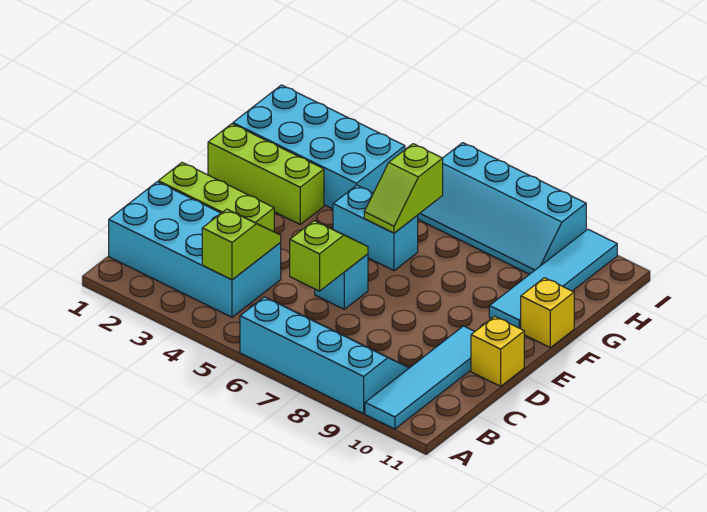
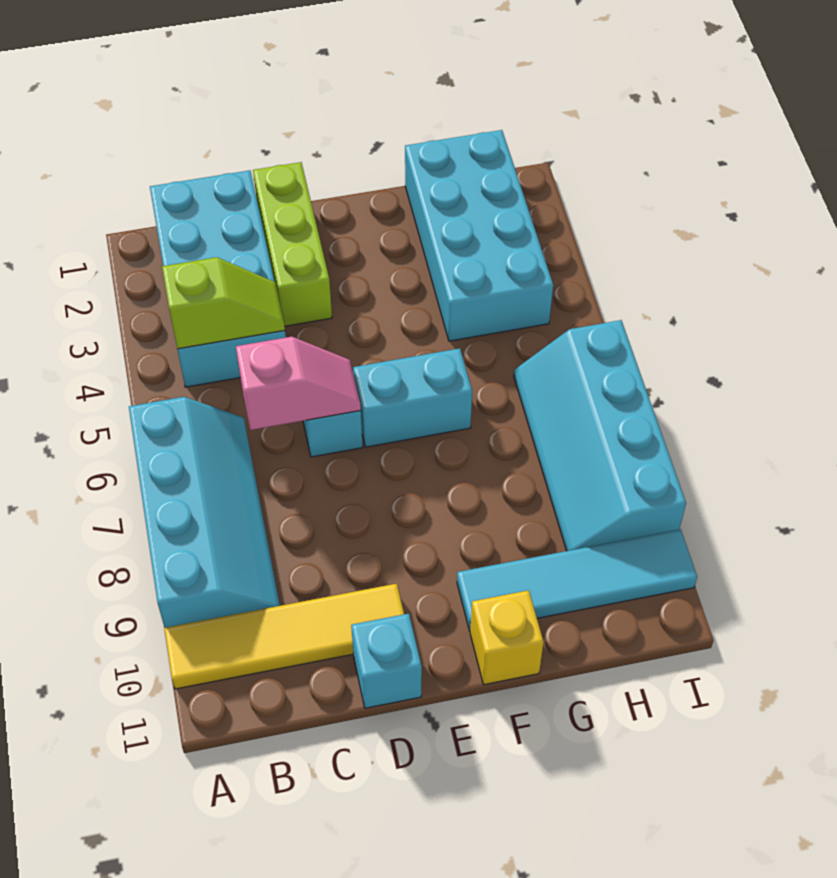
cyan 1x4 tile [365,326,475,429] -> yellow 1x4 tile [164,584,404,689]
lime 1x2 slope [290,221,368,291] -> pink 1x2 slope [236,337,361,430]
yellow 1x1 brick [471,316,524,386] -> cyan 1x1 brick [351,614,422,708]
lime 1x3 brick [208,124,324,224] -> none
cyan 1x2 brick [333,185,418,271] -> cyan 1x2 brick turned to [353,348,472,447]
lime 1x2 slope [364,144,443,233] -> none

